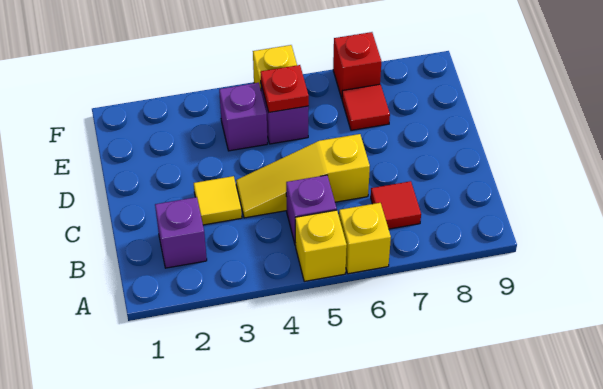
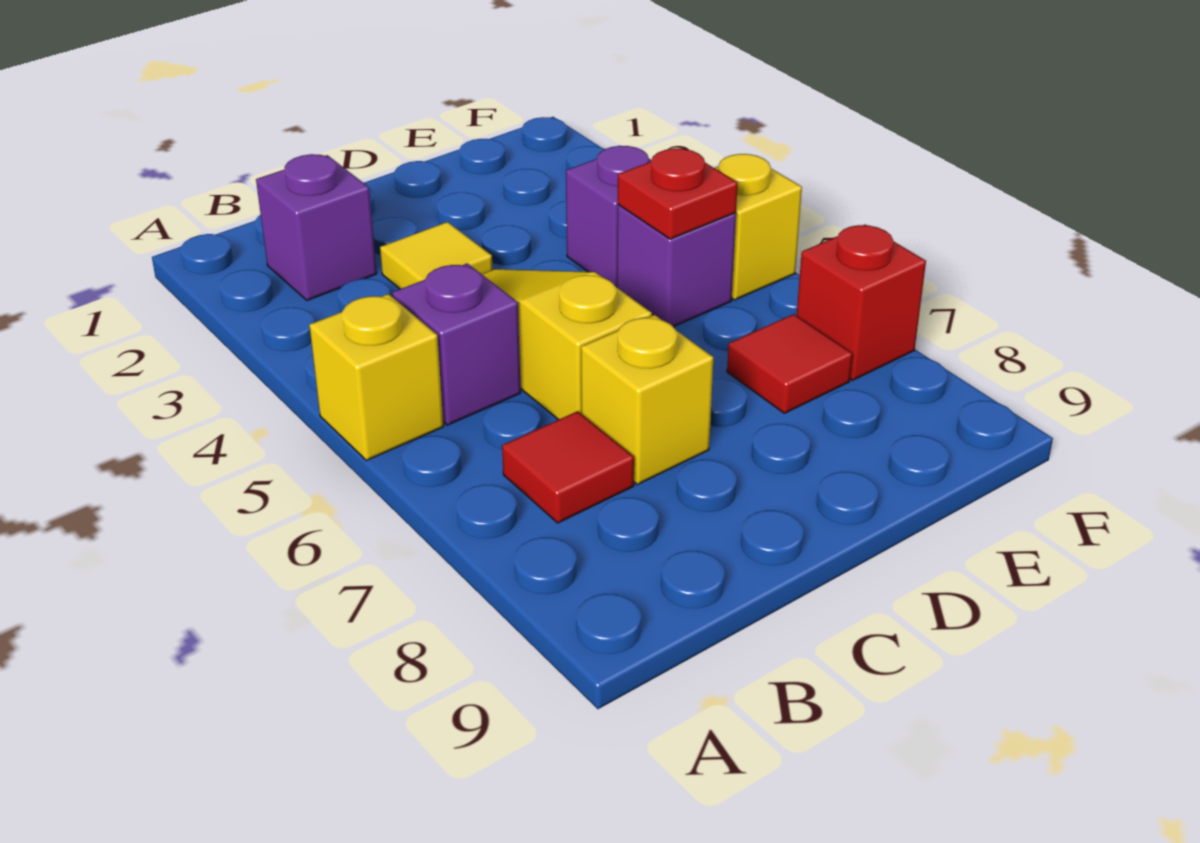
yellow 1x1 brick [339,203,391,274] -> yellow 1x1 brick moved to [581,315,713,484]

